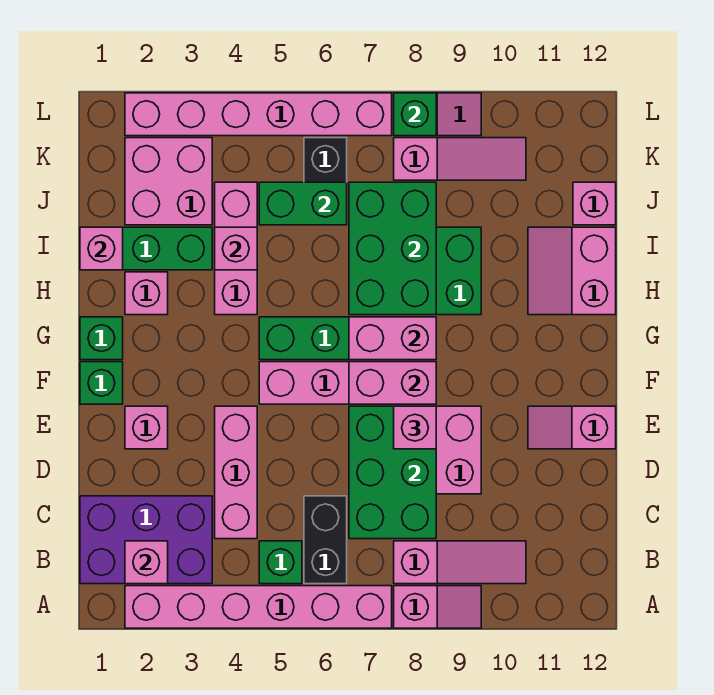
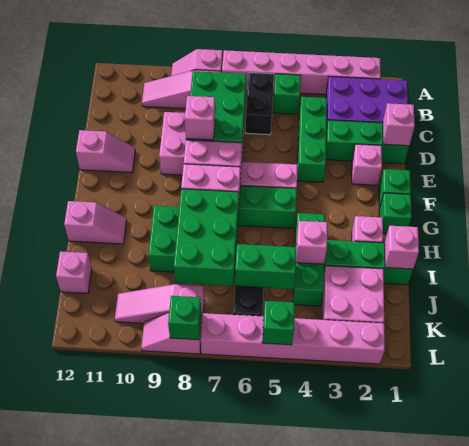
pink 1x1 brick [125,541,168,584] -> pink 1x1 brick moved to [383,103,415,146]
pink 1x3 brick [215,406,257,539] -> green 1x3 brick [297,97,327,182]
none -> green 1x3 brick [326,120,409,164]
pink 1x3 brick [215,182,257,315] -> green 1x3 brick [293,213,325,306]
pink 2x2 slope [528,227,616,315] -> pink 1x2 slope [64,201,127,244]
none -> green 1x1 brick [262,301,295,345]

